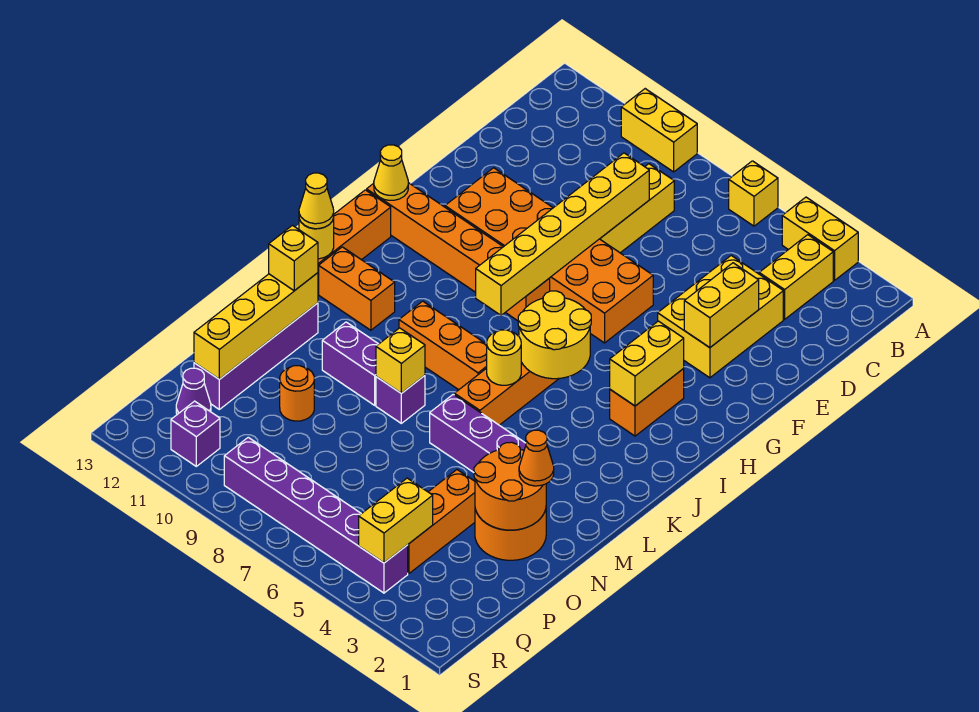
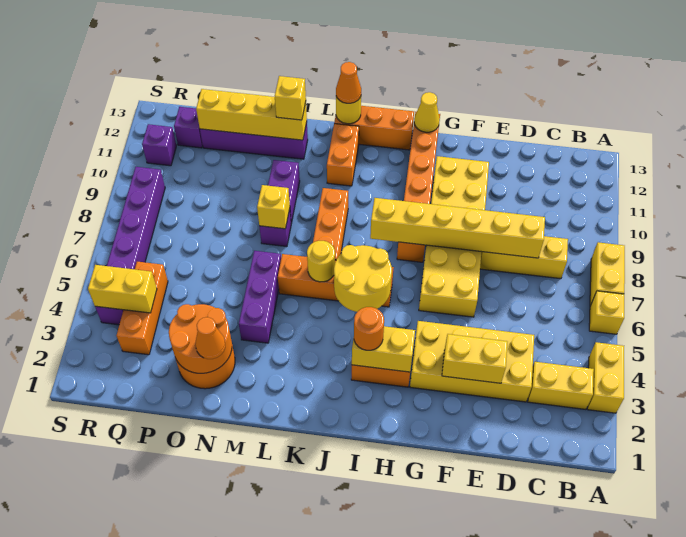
yellow 1x2 brick [621,89,697,172] -> yellow 1x2 brick moved to [590,242,625,306]
yellow 2x3 brick [658,256,783,378] -> yellow 2x4 brick [410,321,534,402]
orange 2x6 brick [445,168,653,343] -> yellow 2x6 brick [419,156,489,317]
yellow 1x1 cone [299,173,334,229] -> orange 1x1 cone [336,62,361,103]
orange 1x3 brick [408,470,475,574] -> orange 1x3 brick turned to [116,262,168,355]
orange 1x1 round brick [280,366,314,421] -> orange 1x1 round brick moved to [354,307,384,350]
purple 1x1 cone [176,368,211,414] -> purple 1x1 brick [174,107,203,148]

